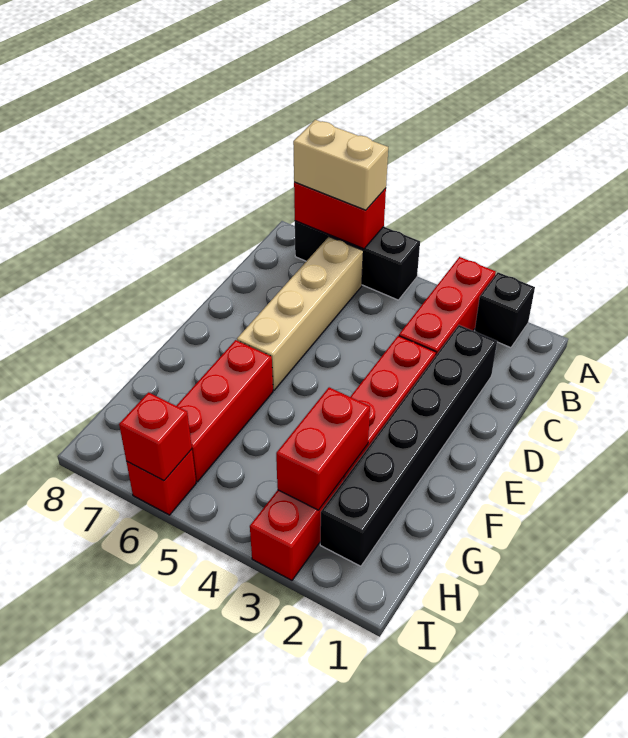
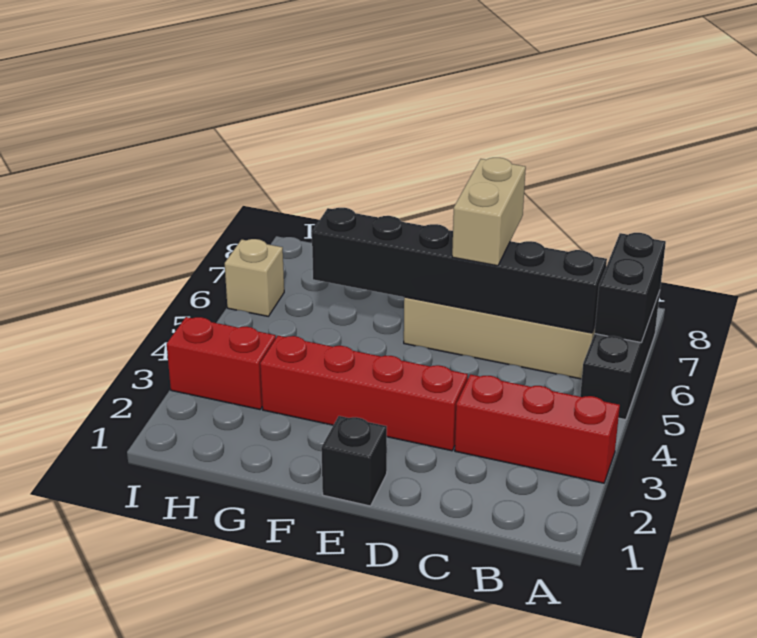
black 1x1 brick [475,272,535,348] -> black 1x1 brick moved to [321,416,387,506]
red 1x2 brick [294,182,386,249] -> black 1x2 brick [595,233,666,342]
tan 1x2 brick [293,120,388,210] -> tan 1x2 brick moved to [452,158,526,266]
black 1x6 brick [320,325,497,566] -> black 1x6 brick moved to [312,208,607,333]
red 1x3 brick [177,340,273,482] -> none
red 1x2 brick [276,387,370,510] -> none
red 1x1 brick [126,449,196,515] -> tan 1x1 brick [225,239,284,316]
red 1x1 brick [119,392,192,481] -> none

